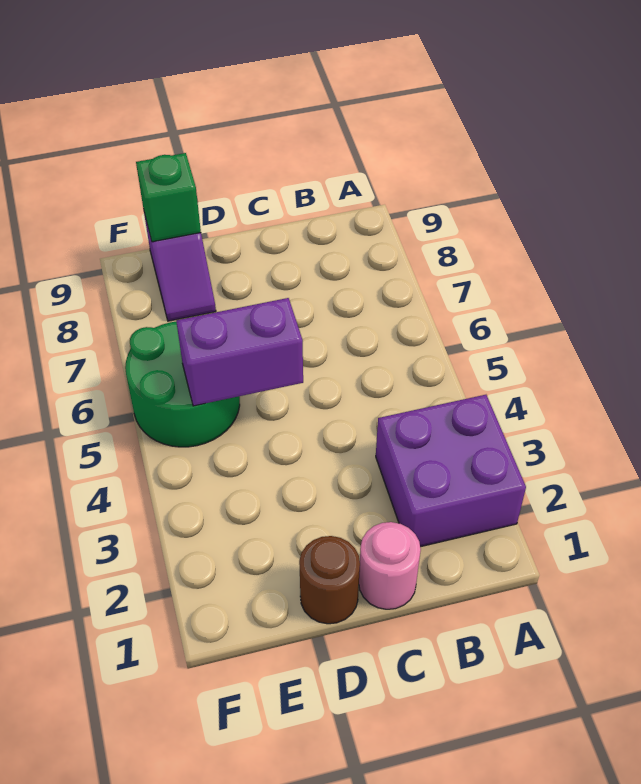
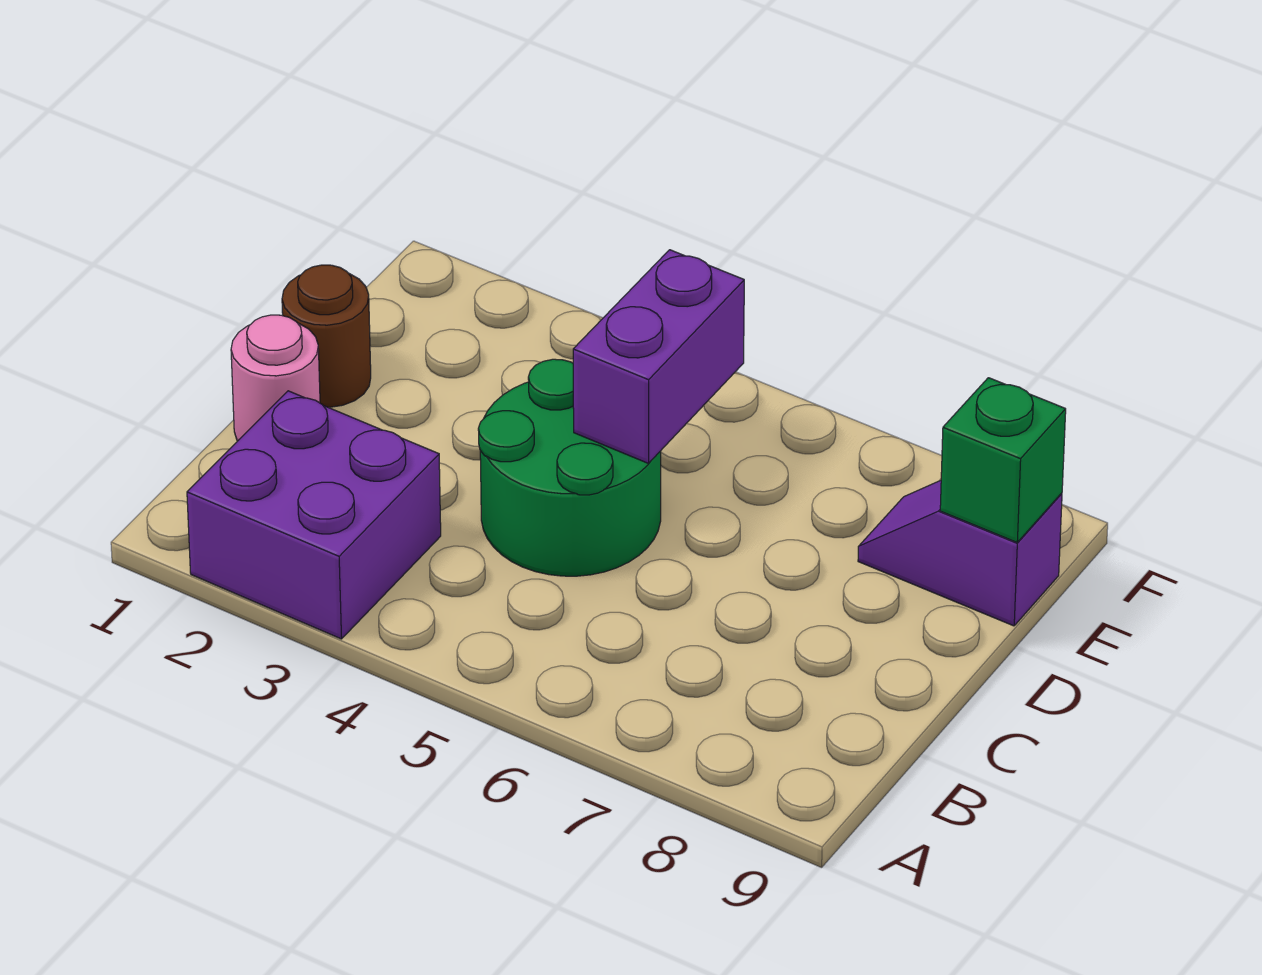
green 2x2 round brick [125,322,240,447] -> green 2x2 round brick moved to [478,359,661,576]

